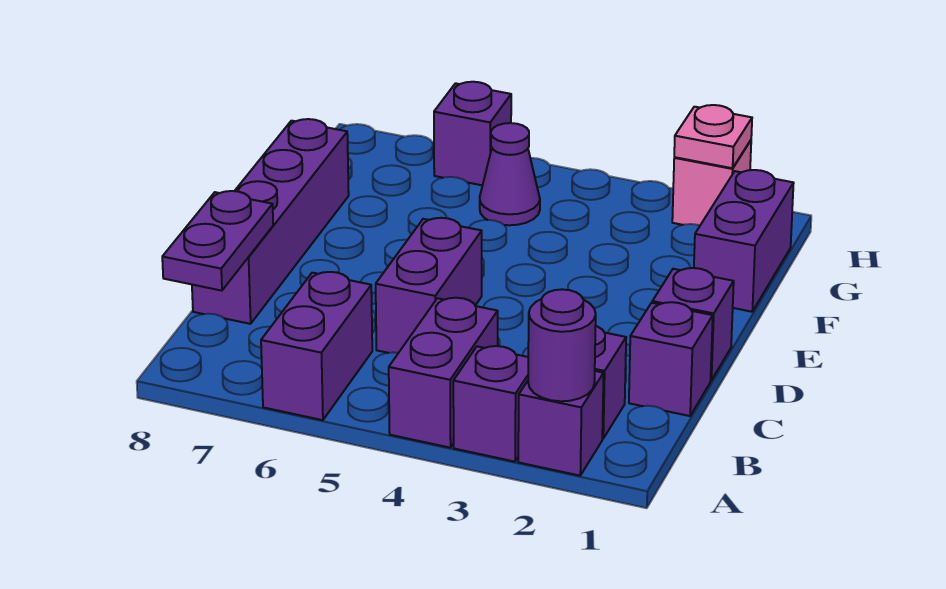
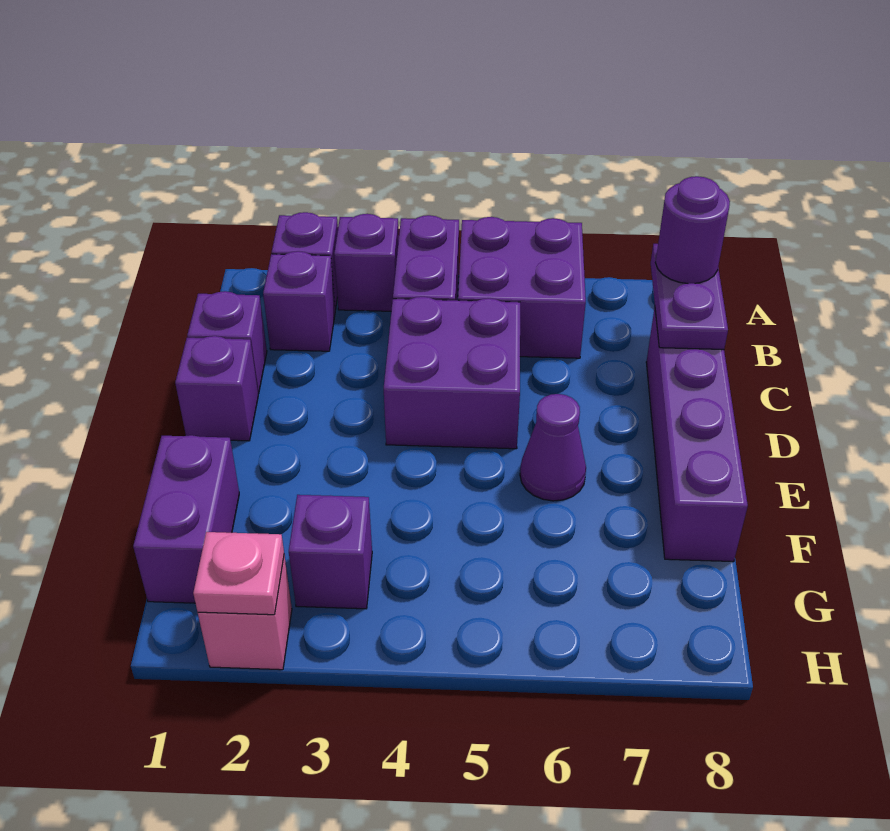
purple 1x1 round brick [528,289,596,401] -> purple 1x1 round brick moved to [655,176,730,284]
purple 1x2 brick [261,272,372,420] -> purple 2x2 brick [458,217,586,358]
purple 1x2 brick [376,218,482,353] -> purple 2x2 brick [384,297,520,449]
purple 1x1 cone [480,123,540,225] -> purple 1x1 cone moved to [520,394,586,501]
purple 1x1 brick [434,82,511,185] -> purple 1x1 brick moved to [289,495,372,609]

